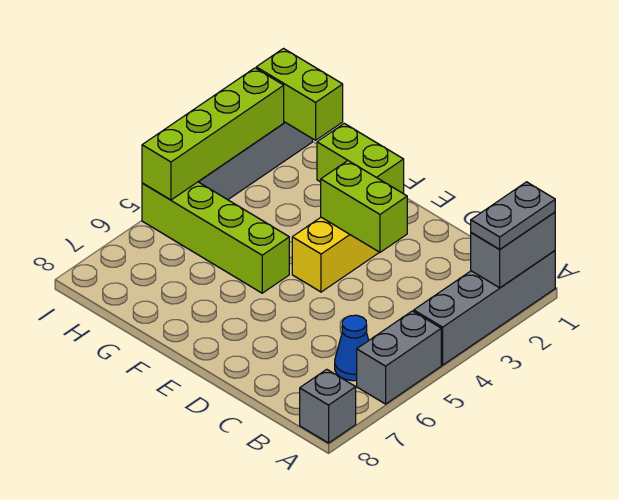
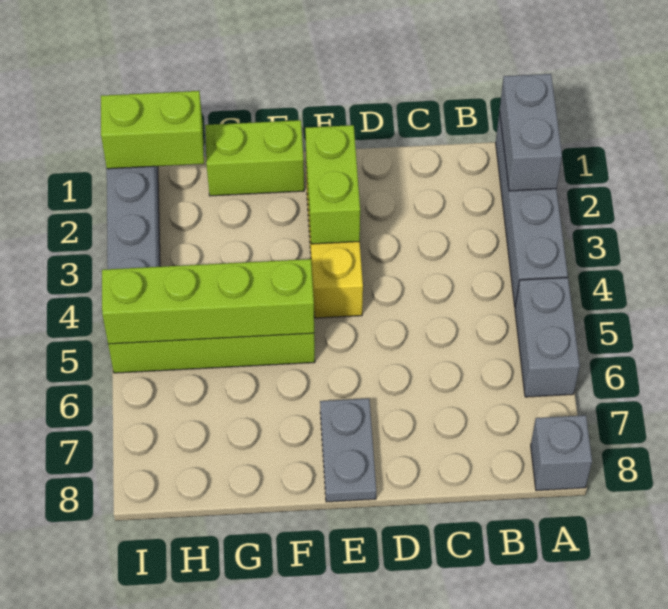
grey 1x2 plate [471,182,555,249] -> grey 1x2 plate moved to [320,398,376,502]
blue 1x1 cone [335,315,369,381] -> none
lime 1x2 brick [321,161,407,252] -> lime 1x2 brick turned to [305,125,360,244]
lime 1x4 brick [142,68,284,200] -> lime 1x4 brick turned to [102,259,314,344]

